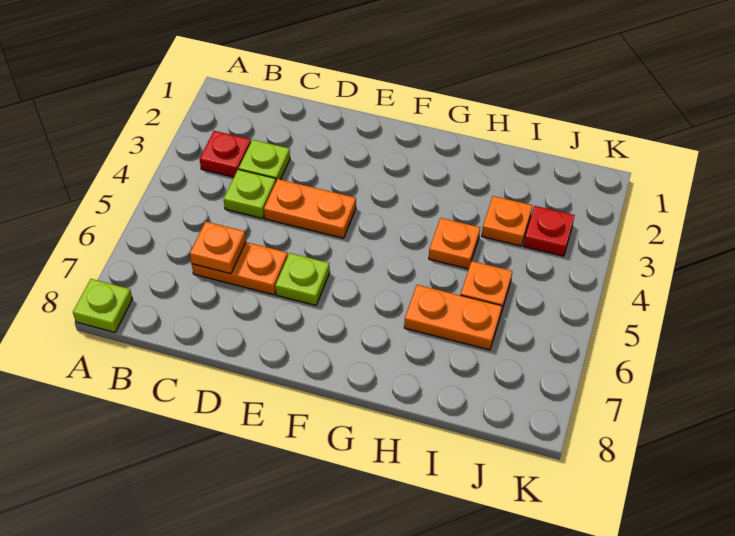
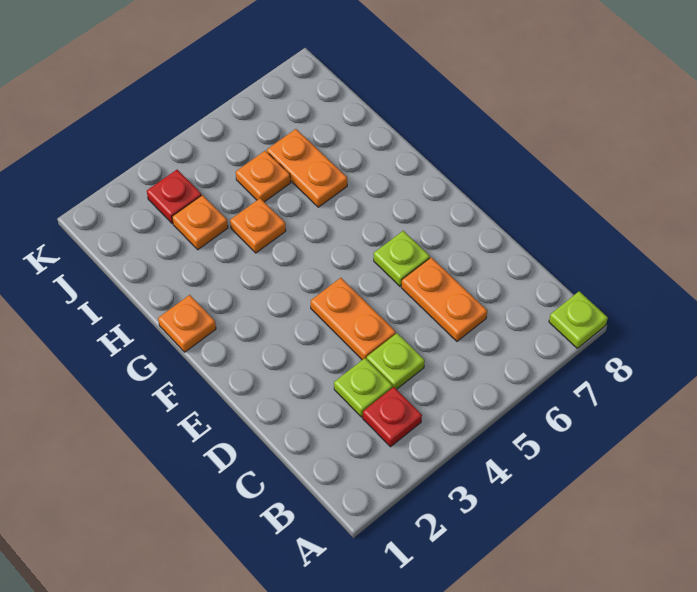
orange 1x1 plate [190,222,246,274] -> orange 1x1 plate moved to [158,295,216,352]

